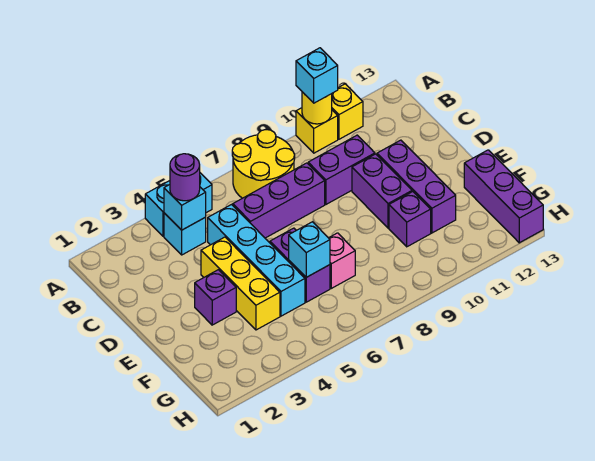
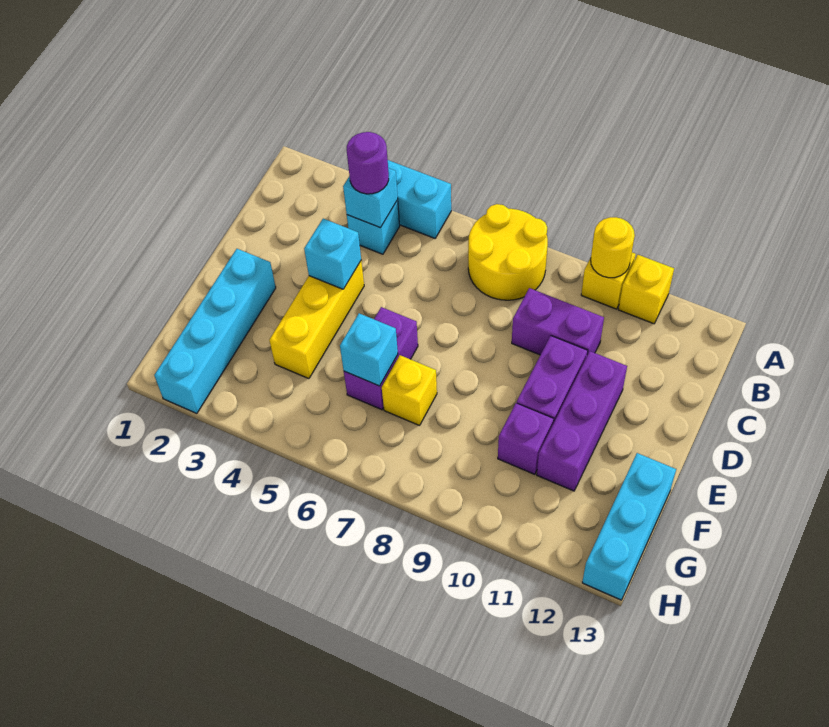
cyan 1x1 brick [296,48,338,103] -> cyan 1x1 brick moved to [304,219,361,289]
cyan 1x4 brick [208,205,305,316] -> cyan 1x4 brick moved to [154,249,276,413]
purple 1x3 brick [233,163,325,238] -> none
purple 1x1 brick [195,270,236,325] -> none
pink 1x1 brick [329,233,355,288] -> yellow 1x1 brick [382,355,437,426]
purple 1x3 brick [464,150,543,243] -> cyan 1x3 brick [582,453,676,600]

